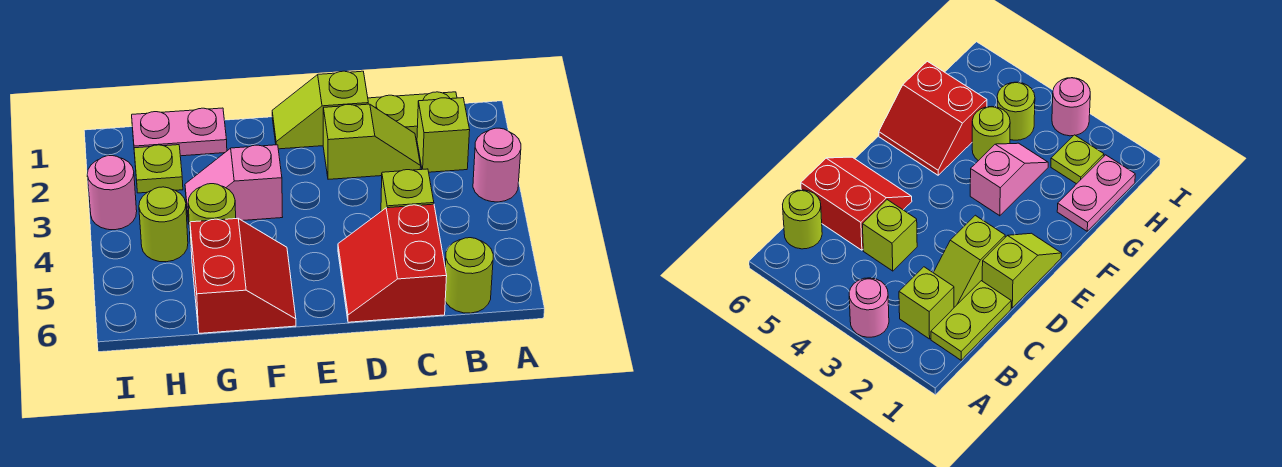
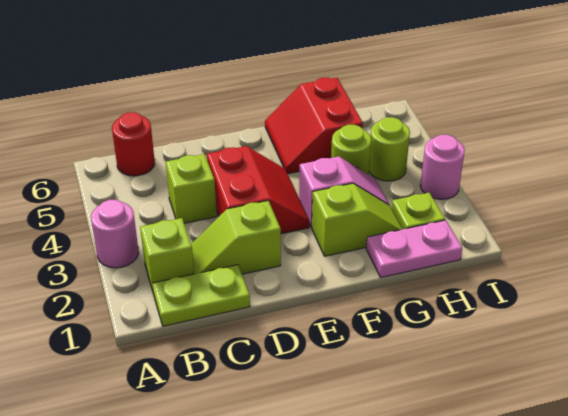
lime 1x1 round brick [445,238,493,313] -> red 1x1 round brick [112,112,155,176]
red 2x2 slope [338,204,447,322] -> red 2x2 slope moved to [207,146,309,234]
lime 1x2 slope [272,71,368,149] -> lime 1x2 slope moved to [312,183,402,256]

